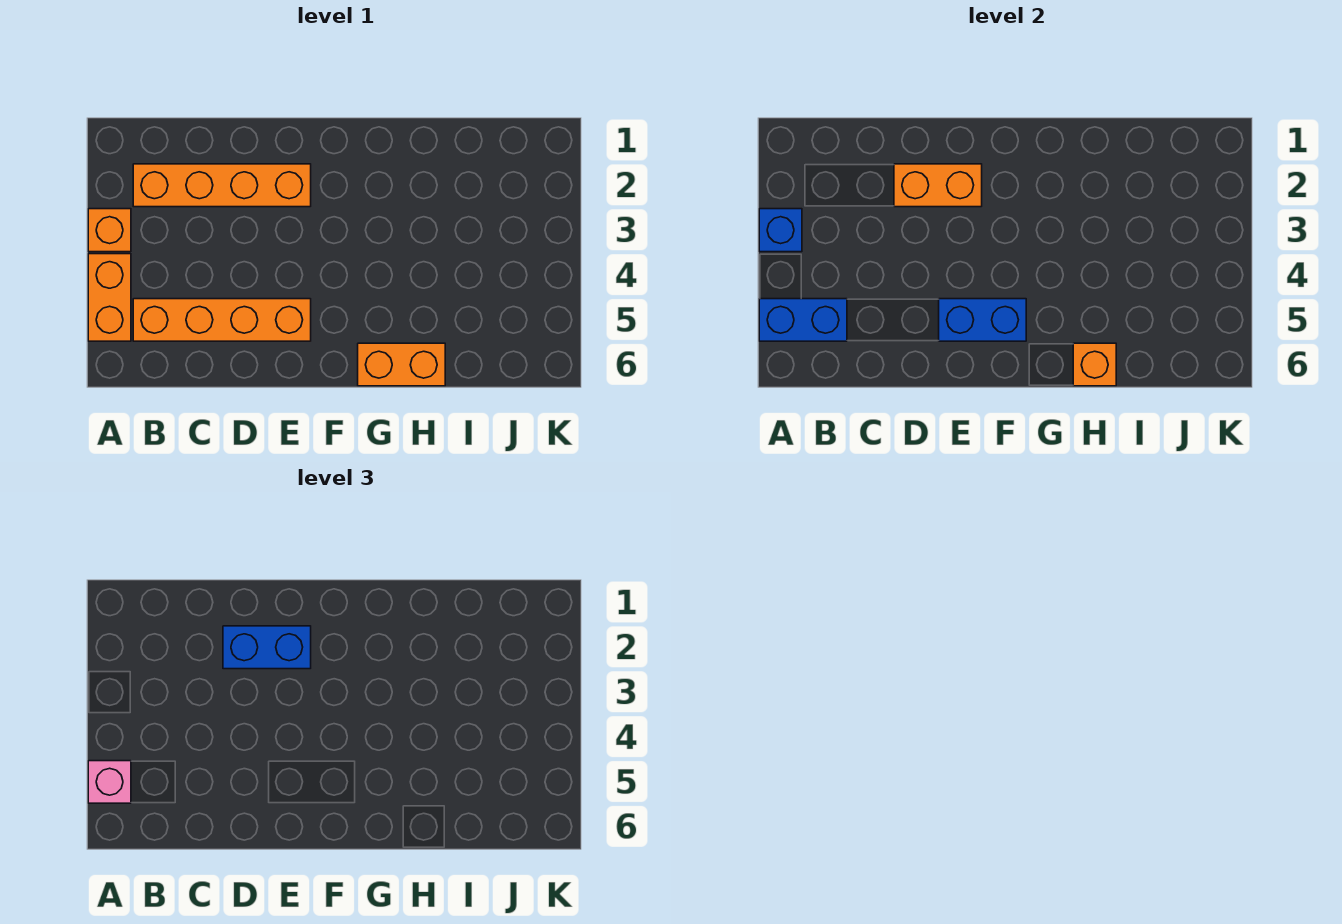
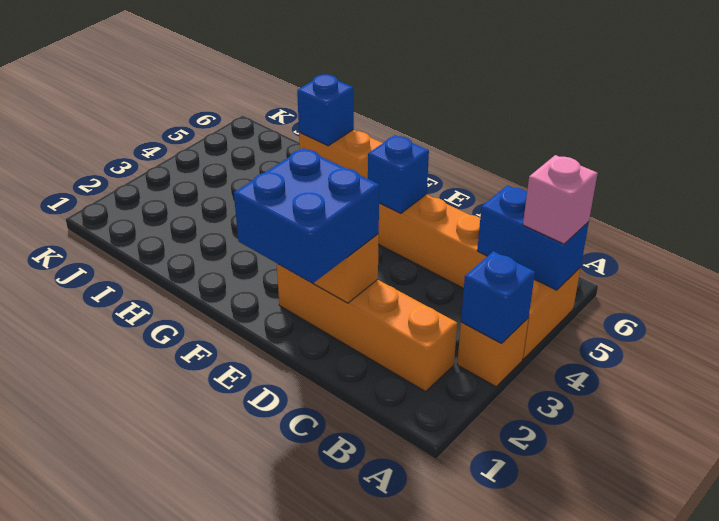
blue 1x2 brick [223,626,311,669] -> blue 2x2 brick [234,148,379,283]
blue 1x2 brick [939,299,1026,341] -> blue 1x1 brick [368,135,429,213]
orange 1x1 brick [1073,343,1116,386] -> blue 1x1 brick [297,74,354,146]

